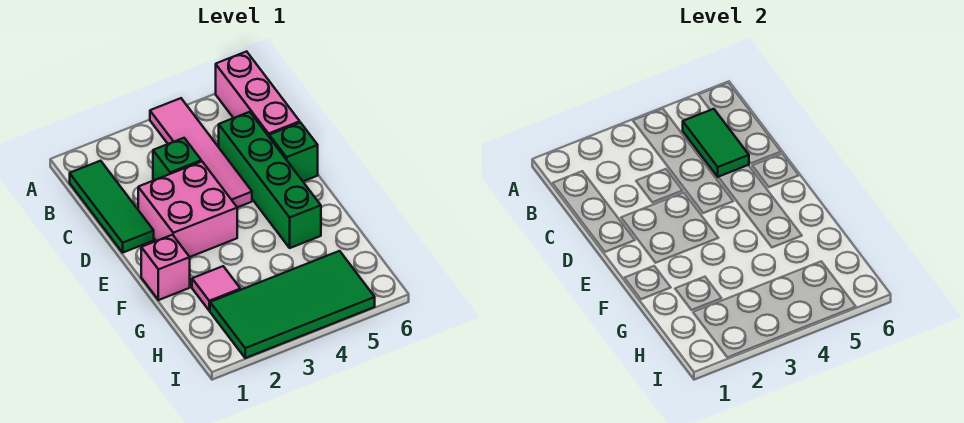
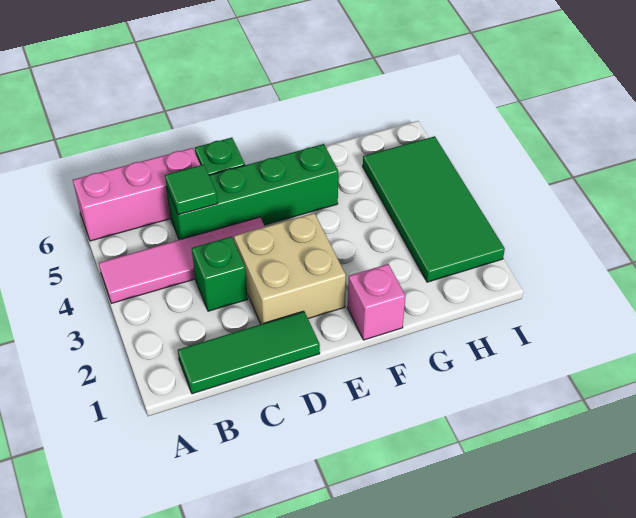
green 1x2 tile [683,109,749,177] -> green 1x1 tile [165,165,218,215]
pink 2x2 brick [138,161,237,257] -> tan 2x2 brick [234,213,346,324]
pink 1x1 tile [192,266,240,311] -> none

